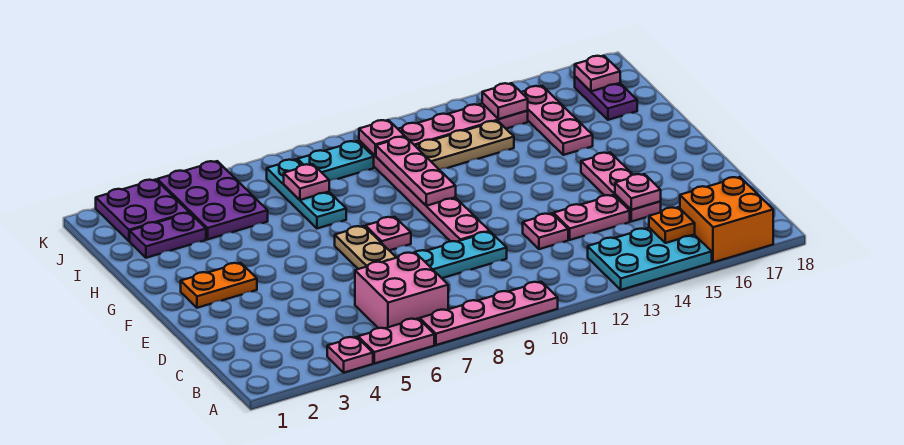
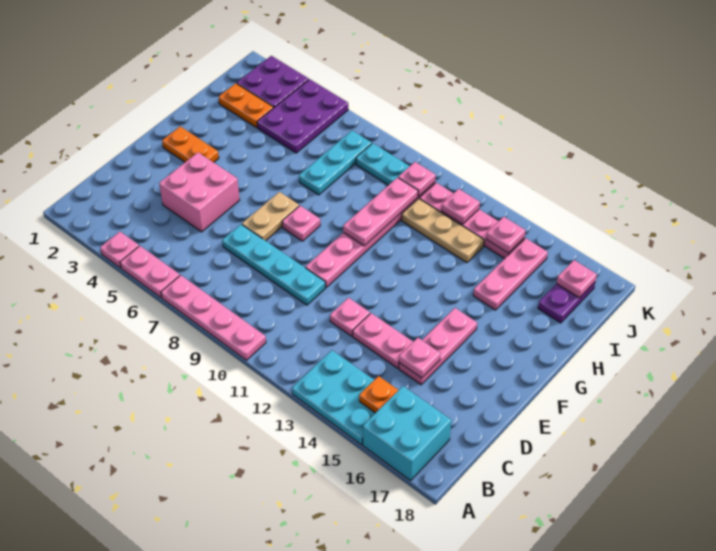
orange 2x2 brick [680,177,773,262] -> cyan 2x2 brick [363,386,451,481]
pink 2x2 brick [355,252,448,328] -> pink 2x2 brick moved to [159,152,240,232]
purple 1x2 plate [130,213,206,258] -> orange 1x2 plate [219,83,273,128]
pink 1x1 plate [284,164,329,200] -> pink 1x1 plate moved to [442,189,480,224]

